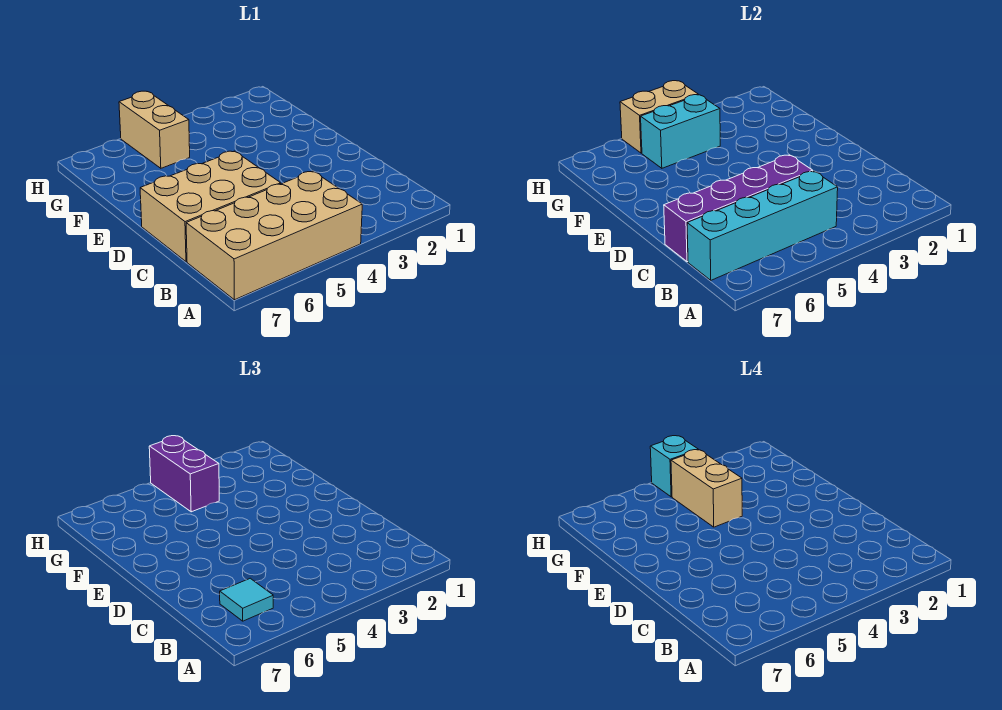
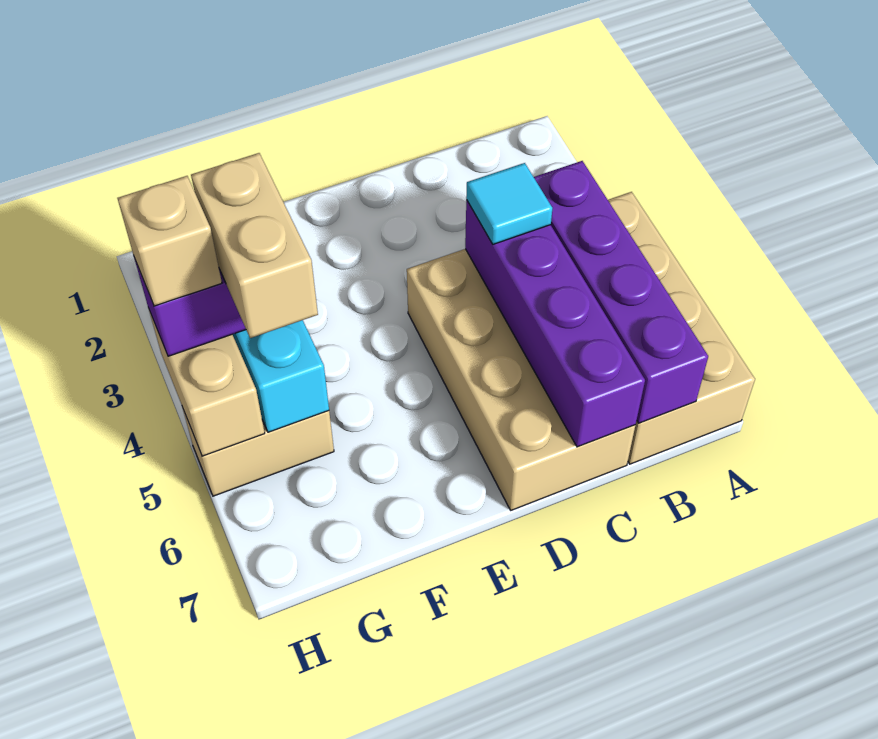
cyan 1x4 brick [687,171,838,280] -> purple 1x4 brick [534,161,708,423]
cyan 1x1 tile [220,578,273,621] -> cyan 1x1 tile moved to [466,163,552,244]
tan 2x3 brick [140,151,281,262] -> tan 2x4 brick [407,249,635,510]
tan 1x2 brick [671,450,742,527] -> tan 1x2 brick turned to [191,153,318,338]
cyan 1x1 brick [650,436,699,497] -> tan 1x1 brick [117,176,222,306]

